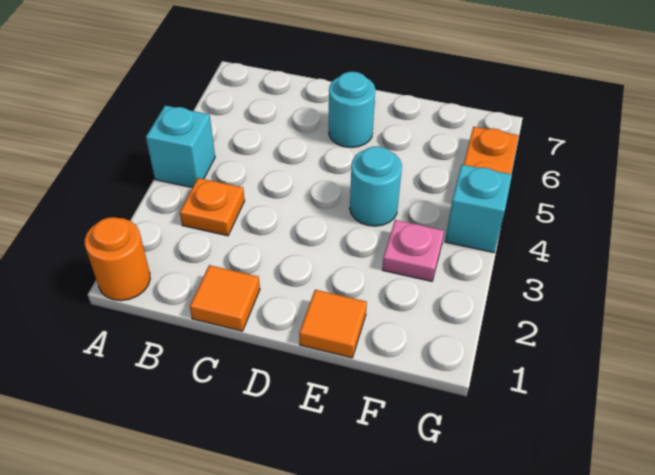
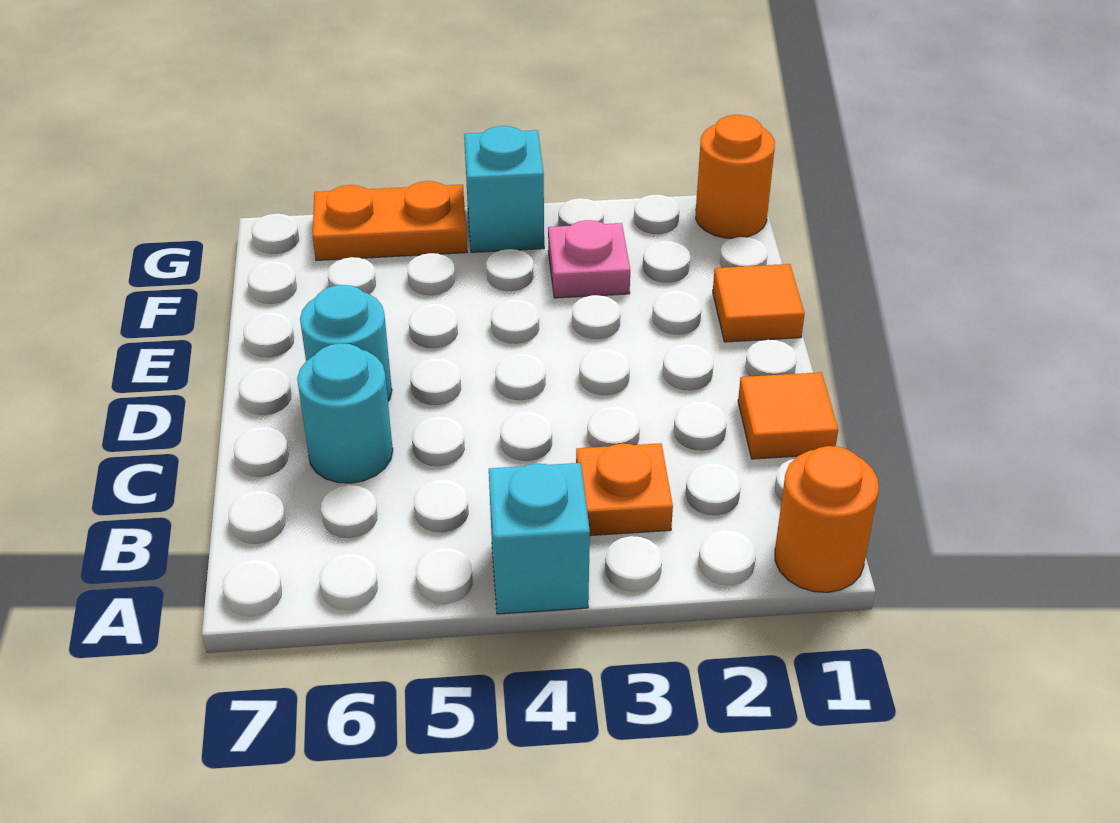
cyan 1x1 round brick [350,146,402,226] -> cyan 1x1 round brick moved to [297,343,393,483]
none -> orange 1x1 round brick [696,115,775,238]

